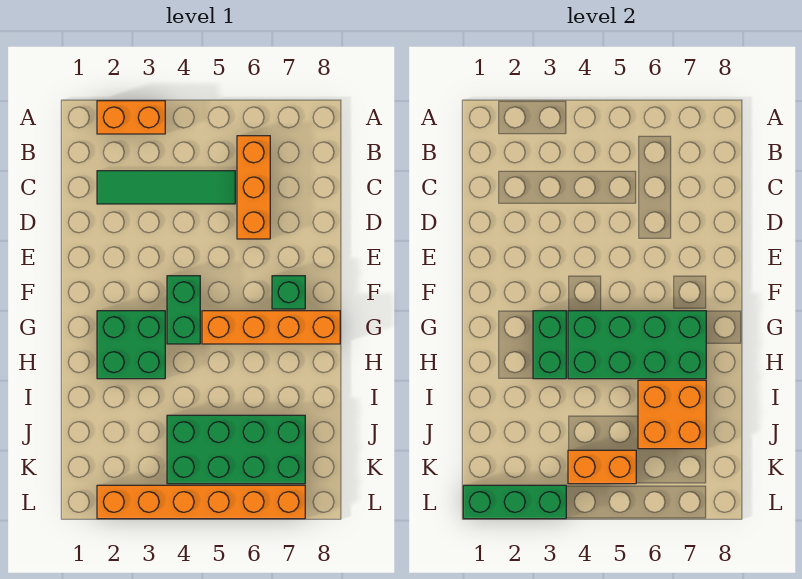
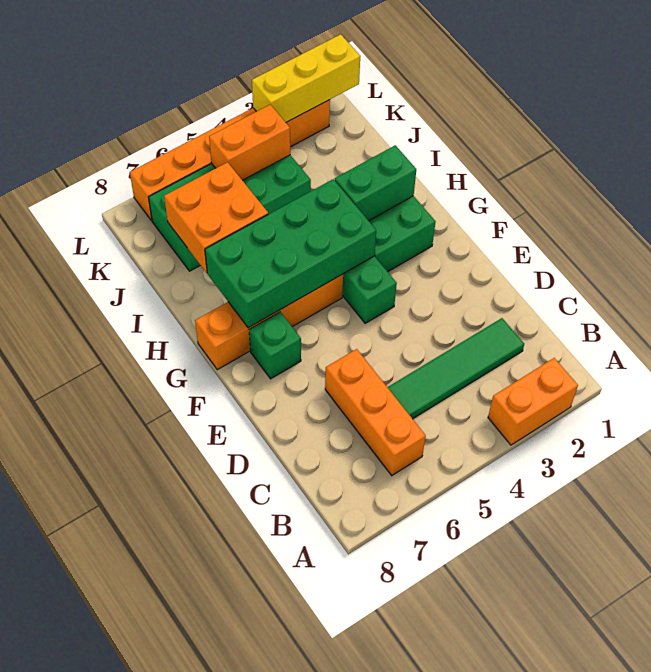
green 1x2 brick [533,311,566,379] -> green 1x2 brick turned to [335,145,416,221]
green 1x3 brick [463,485,566,519] -> yellow 1x3 brick [252,34,360,122]

